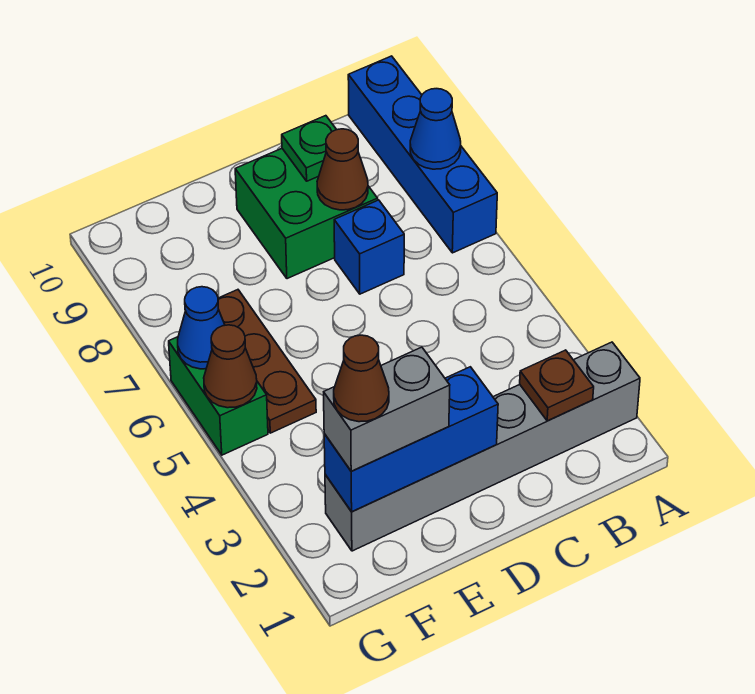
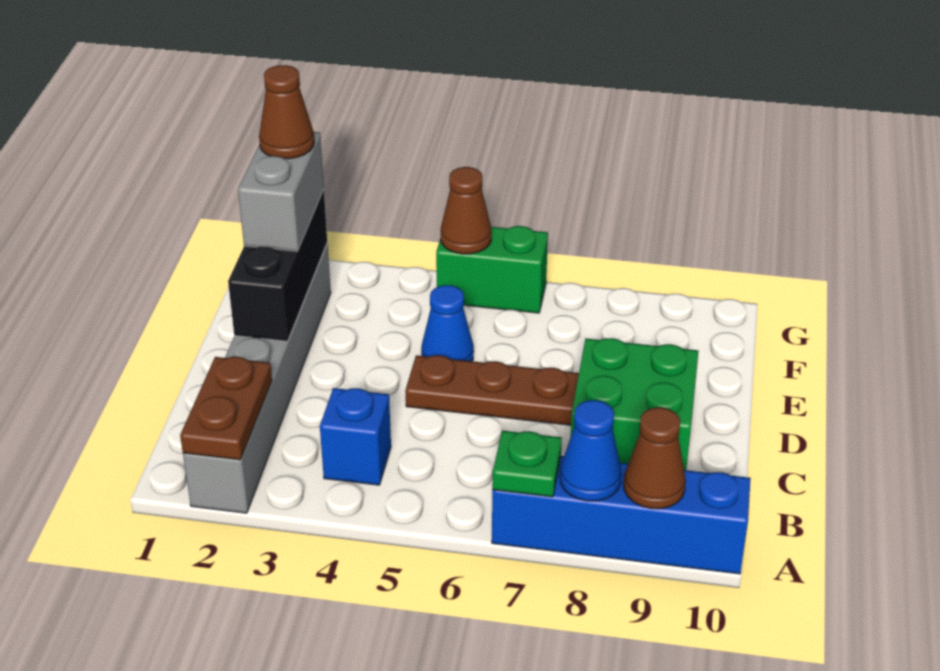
brown 1x1 plate [520,350,594,421] -> brown 1x2 plate [180,357,272,460]
blue 1x1 brick [334,200,404,294] -> blue 1x1 brick moved to [320,388,391,485]
brown 1x1 cone [317,129,368,210] -> brown 1x1 cone moved to [624,407,686,509]
green 1x1 plate [282,116,337,181] -> green 1x1 plate moved to [492,431,562,497]
blue 1x3 brick [324,367,498,512] -> black 1x3 brick [228,189,327,341]
brown 1x3 plate [218,290,316,433] -> brown 1x3 plate moved to [405,355,579,425]
blue 1x1 cone [178,287,225,369] -> blue 1x1 cone moved to [421,285,474,361]

